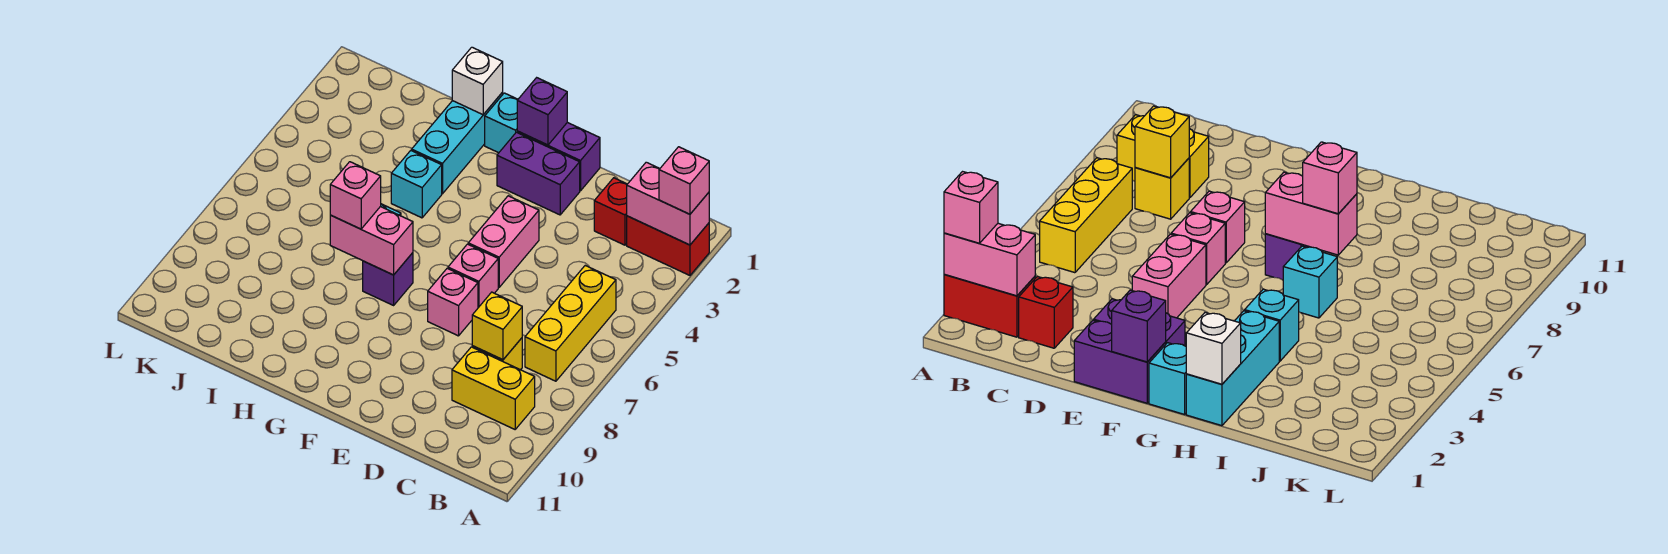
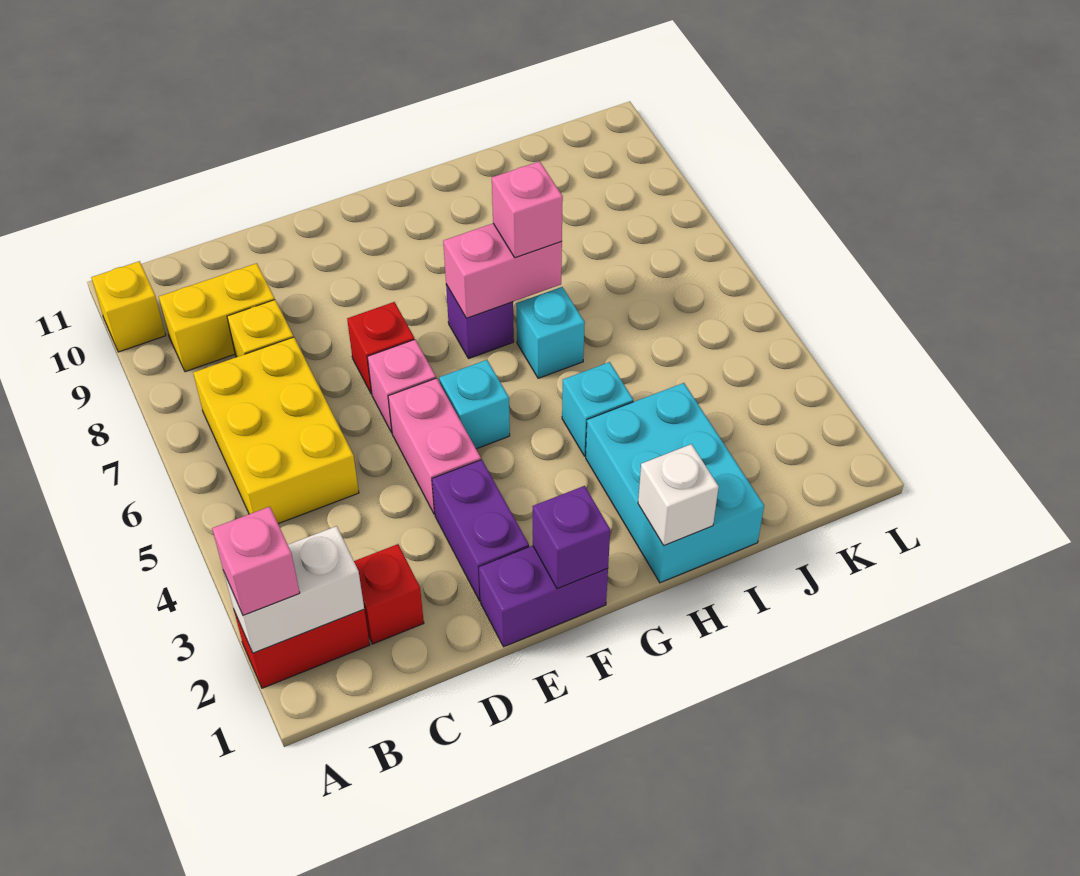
pink 1x2 brick [627,162,709,245] -> white 1x2 brick [224,526,364,653]
yellow 1x3 brick [525,266,616,381] -> yellow 2x3 brick [193,337,359,524]
yellow 1x1 brick [472,292,522,360] -> yellow 1x1 brick moved to [91,261,166,352]
purple 1x2 brick [497,132,580,215] -> purple 1x2 brick turned to [432,460,529,601]
pink 1x1 brick [428,268,478,336] -> red 1x1 brick [347,302,414,394]
cyan 1x1 brick [485,93,518,153] -> cyan 1x1 brick moved to [439,360,510,449]
cyan 1x3 brick [412,92,503,194] -> cyan 2x3 brick [586,383,764,583]

